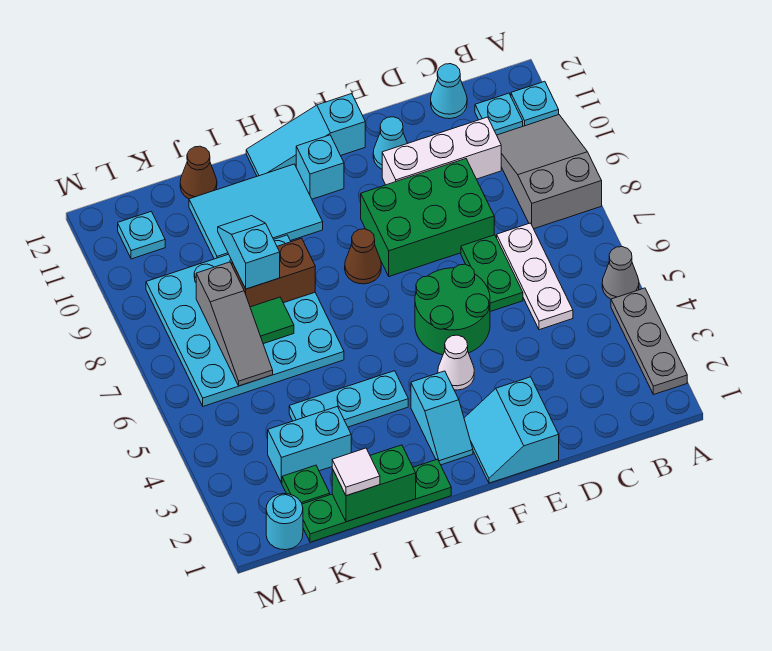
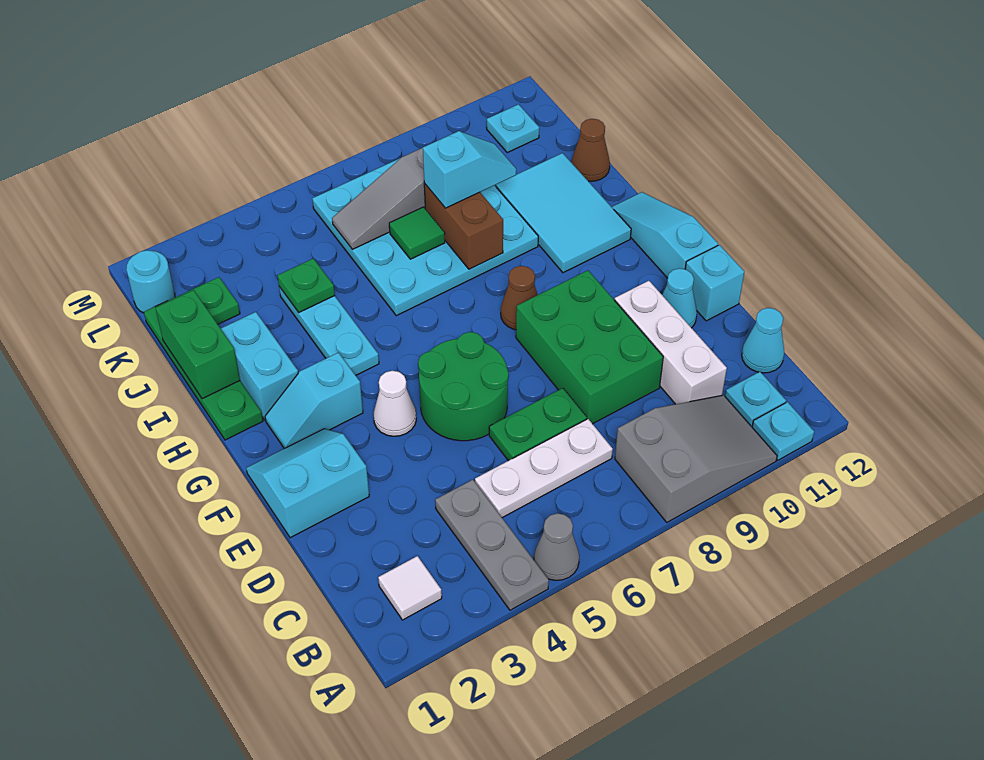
grey 1x3 plate [611,288,687,395] -> grey 1x3 plate turned to [435,480,549,610]
cyan 1x1 brick [296,135,344,199] -> cyan 1x1 brick moved to [685,245,744,321]
white 1x1 tile [332,448,380,496] -> white 1x1 tile moved to [378,556,442,620]
cyan 1x2 brick [268,407,351,483] -> cyan 1x2 brick moved to [221,312,298,420]
none -> green 1x1 plate [278,259,335,312]

